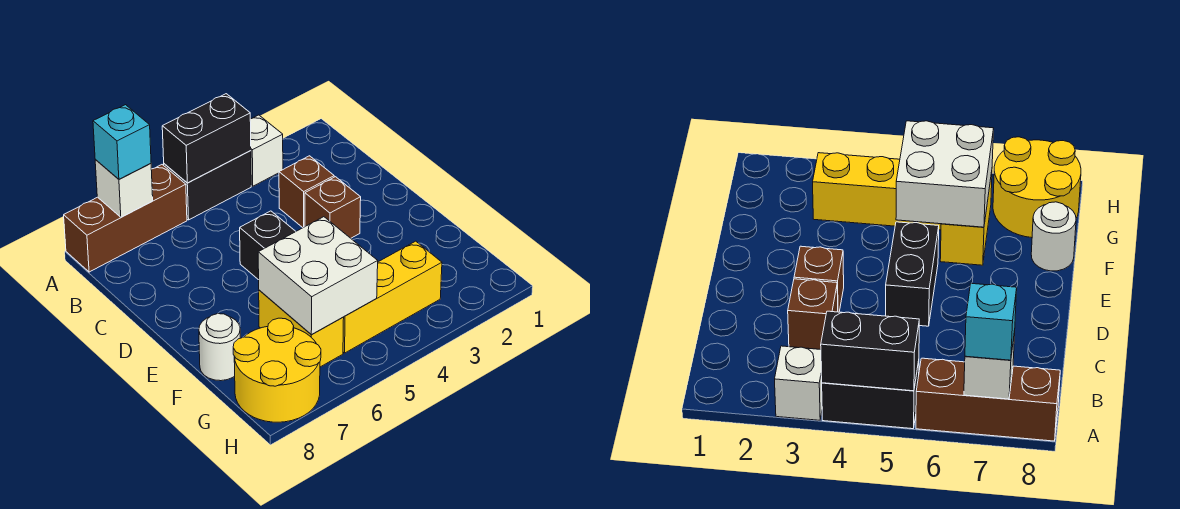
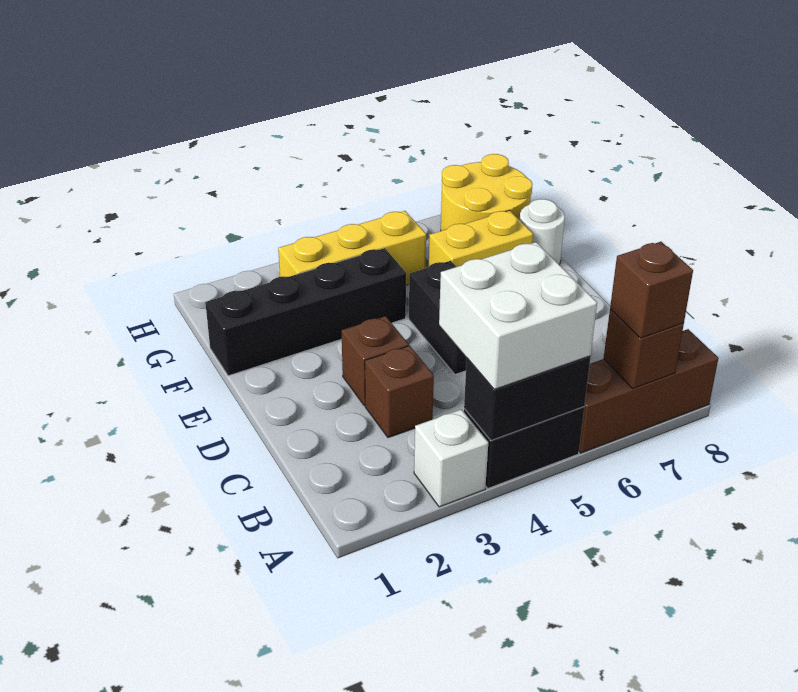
white 1x1 brick [95,160,153,217] -> brown 1x1 brick [604,309,684,388]
cyan 1x1 brick [93,105,151,179] -> brown 1x1 brick [610,242,693,338]
none -> black 1x4 brick [205,248,406,376]
white 2x2 brick [258,217,378,335] -> white 2x2 brick moved to [439,242,597,389]
yellow 1x2 brick [259,290,344,367] -> yellow 1x2 brick turned to [429,210,533,267]

